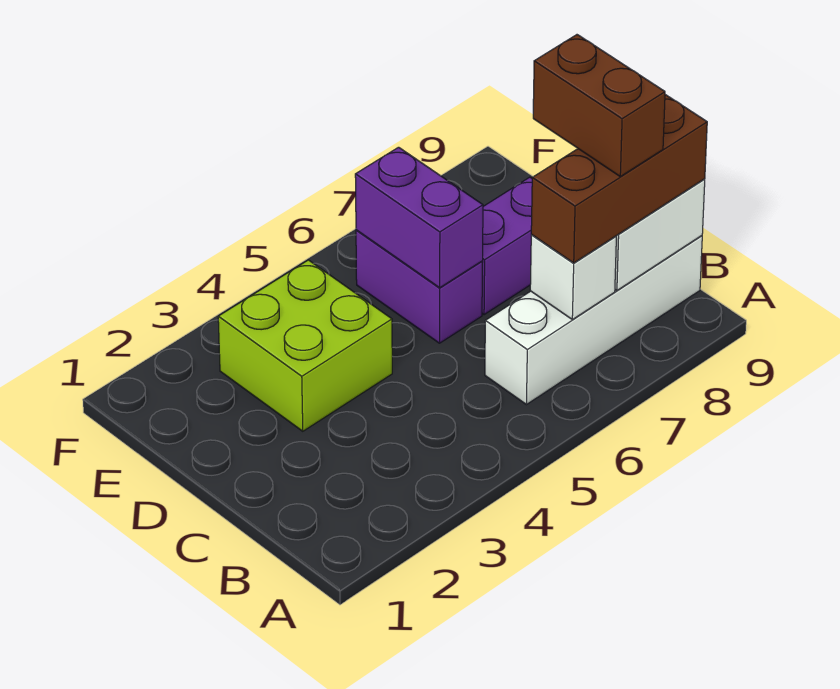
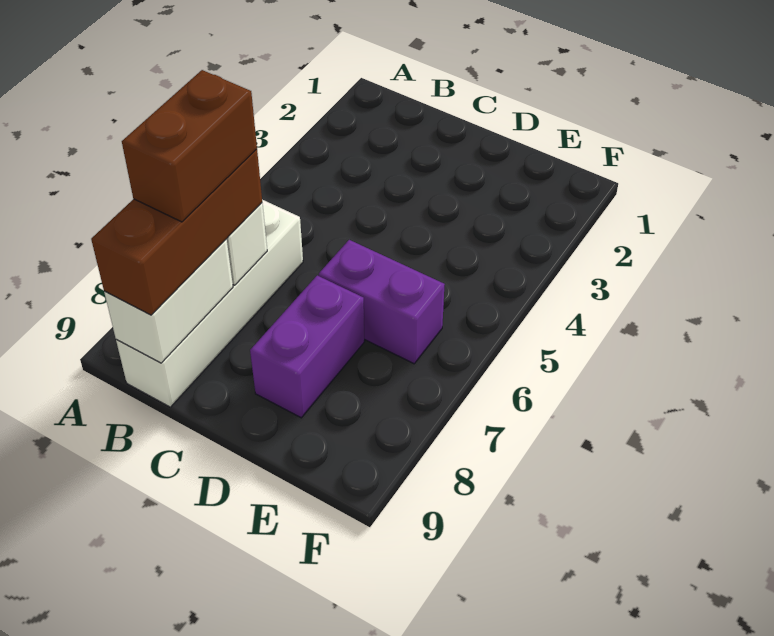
brown 1x2 brick [533,35,665,176] -> brown 1x2 brick turned to [122,70,257,222]
lime 2x2 brick [218,260,392,431] -> none
purple 1x2 brick [355,147,483,288] -> none

